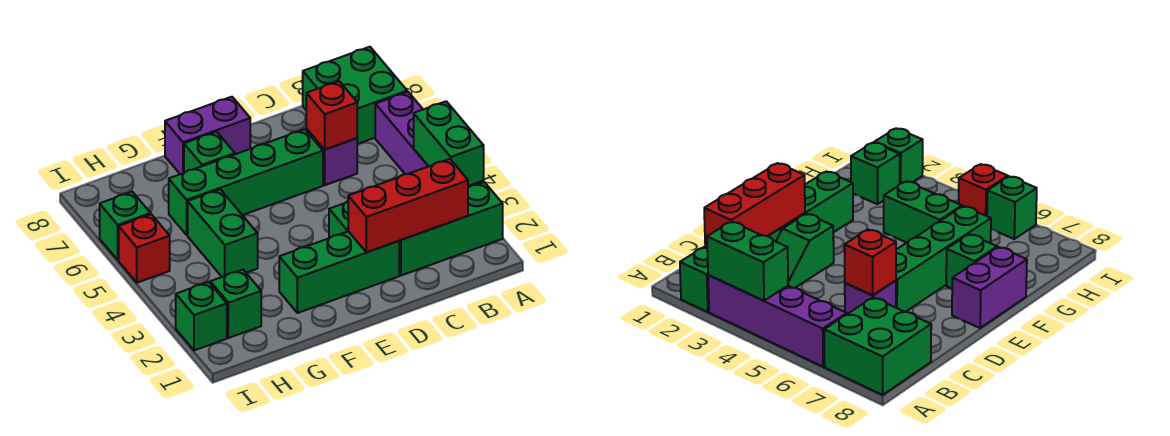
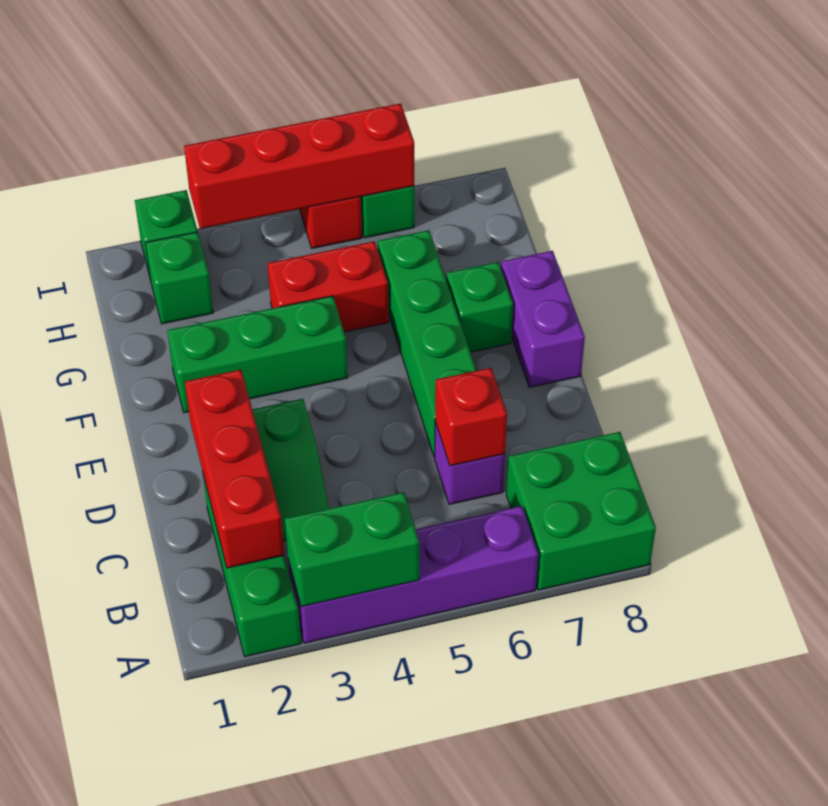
green 1x3 brick [279,231,399,313] -> green 1x3 brick turned to [167,296,348,413]
green 1x2 brick [188,189,258,277] -> red 1x2 brick [268,241,389,332]
none -> red 1x4 brick [184,104,414,229]

